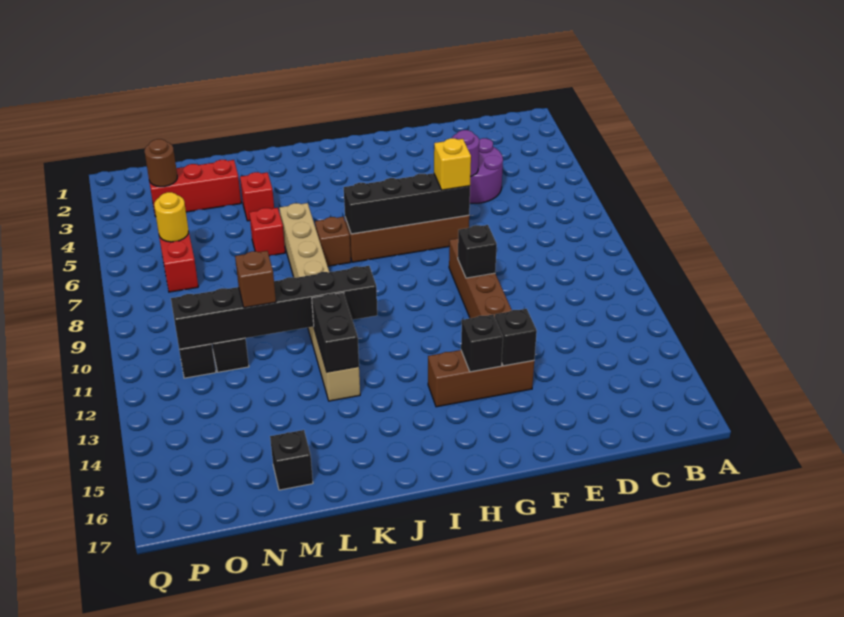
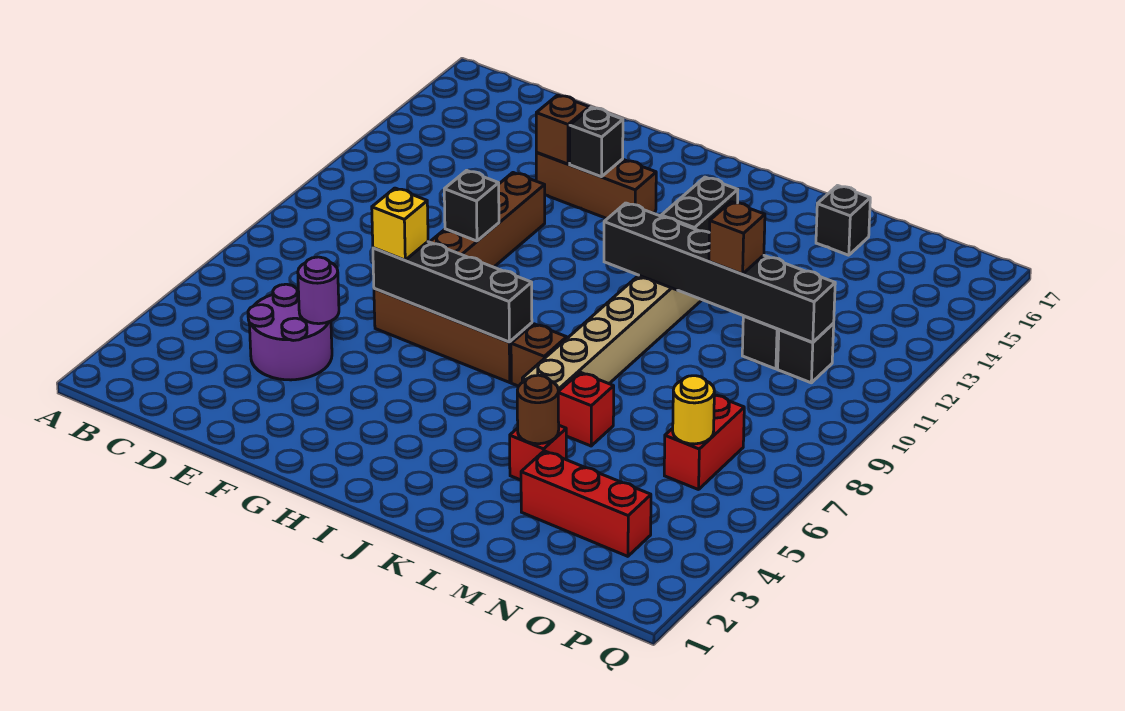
black 1x1 brick [495,309,537,366] -> brown 1x1 brick [536,95,589,164]
brown 1x1 round brick [144,139,177,187] -> brown 1x1 round brick moved to [517,375,559,444]

